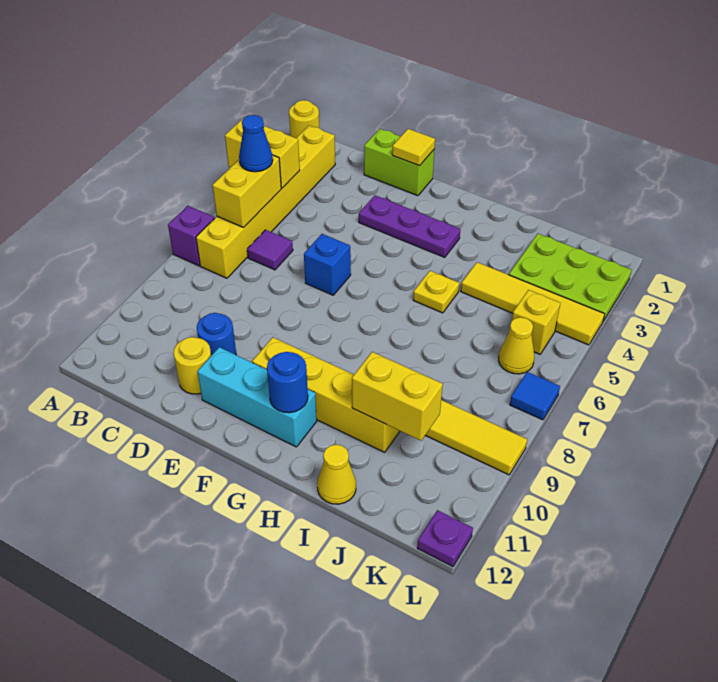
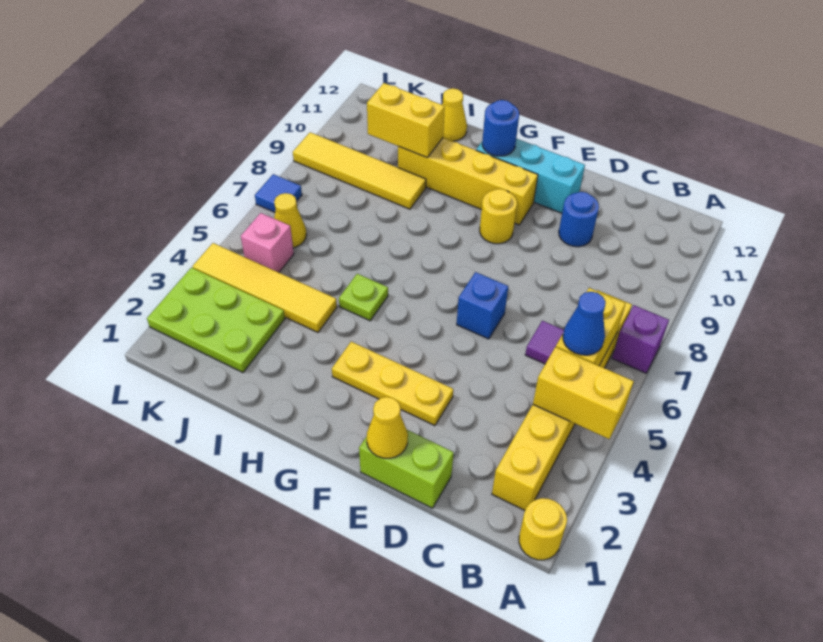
yellow 1x1 round brick [173,337,211,394] -> yellow 1x1 round brick moved to [480,189,517,244]
yellow 1x1 tile [392,129,435,166] -> yellow 1x1 cone [367,397,408,458]
purple 1x3 plate [359,195,461,257] -> yellow 1x3 plate [332,342,453,426]
yellow 1x1 plate [413,271,459,313] -> lime 1x1 plate [339,274,388,321]
yellow 1x1 brick [512,290,560,354] -> pink 1x1 brick [241,213,294,272]
purple 1x1 plate [417,510,473,567] -> none

